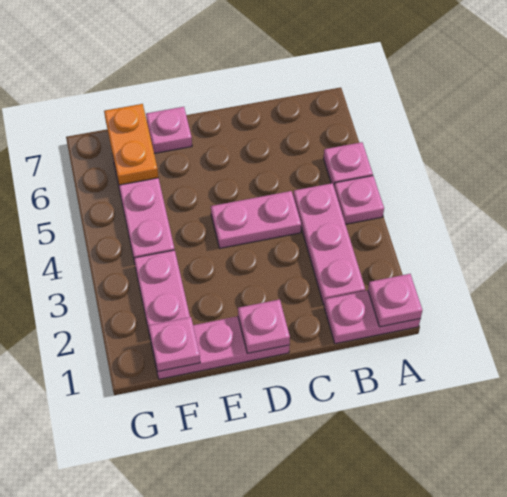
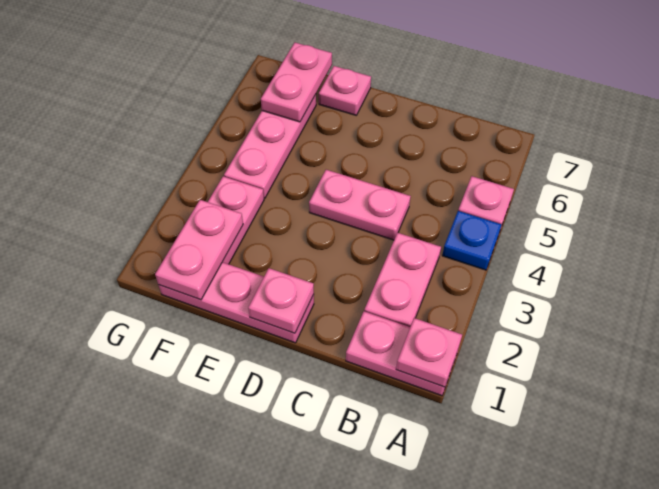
pink 1x1 plate [334,176,384,224] -> blue 1x1 plate [442,211,502,270]
pink 1x3 plate [293,183,365,305] -> pink 1x2 plate [364,233,441,327]
pink 1x1 plate [149,317,200,372] -> pink 1x2 plate [155,200,243,300]
orange 1x2 plate [104,104,158,185] -> pink 1x2 plate [261,43,332,122]

